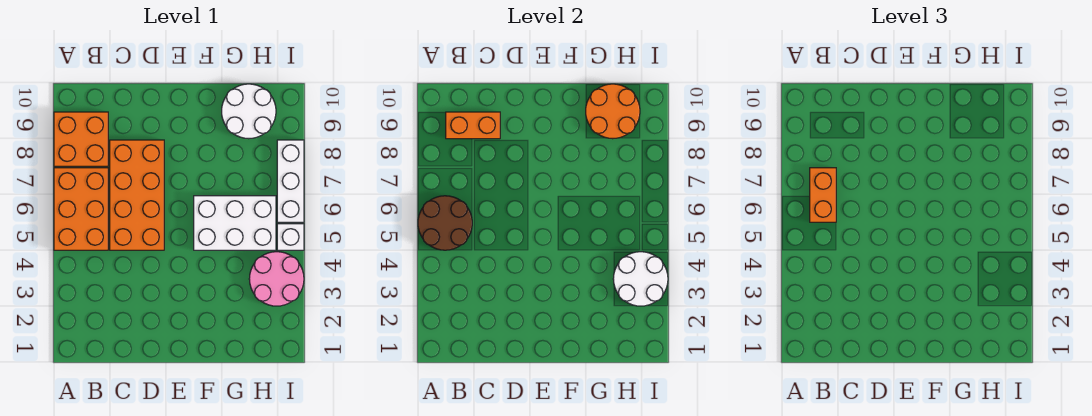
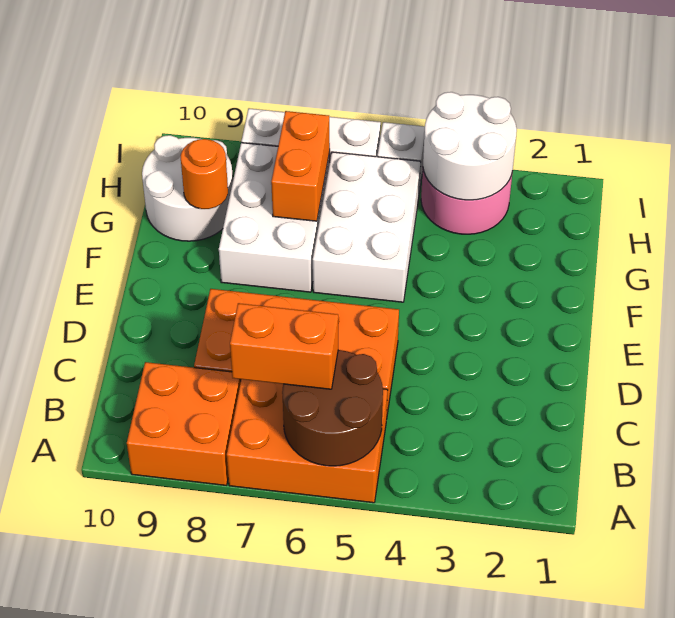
orange 1x2 brick [446,112,500,139] -> orange 1x2 brick moved to [271,111,330,221]
none -> white 2x3 brick [219,143,330,292]
orange 2x2 round brick [586,84,640,139] -> orange 1x1 round brick [181,139,228,209]

